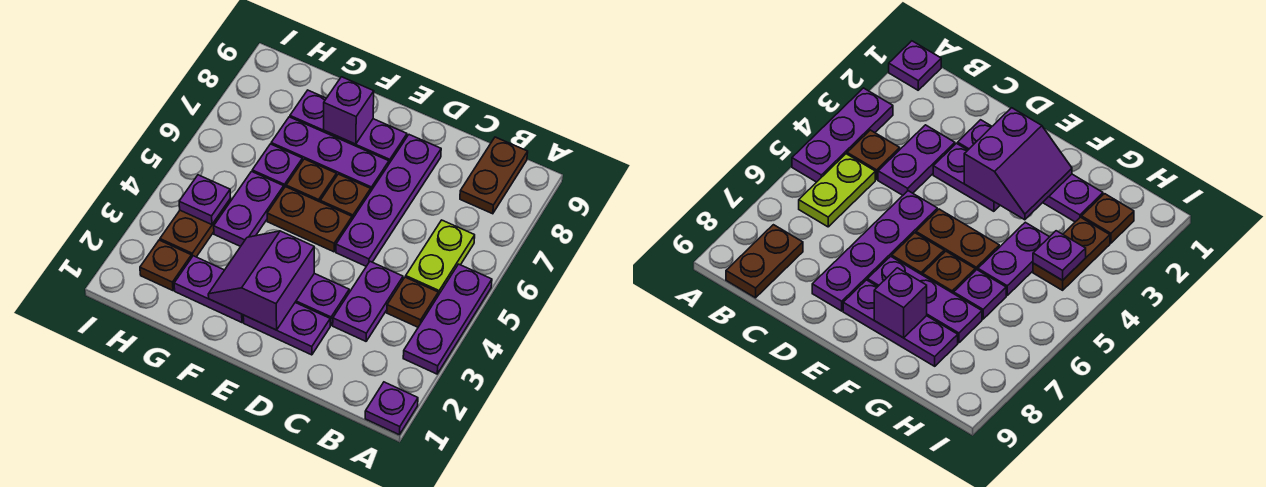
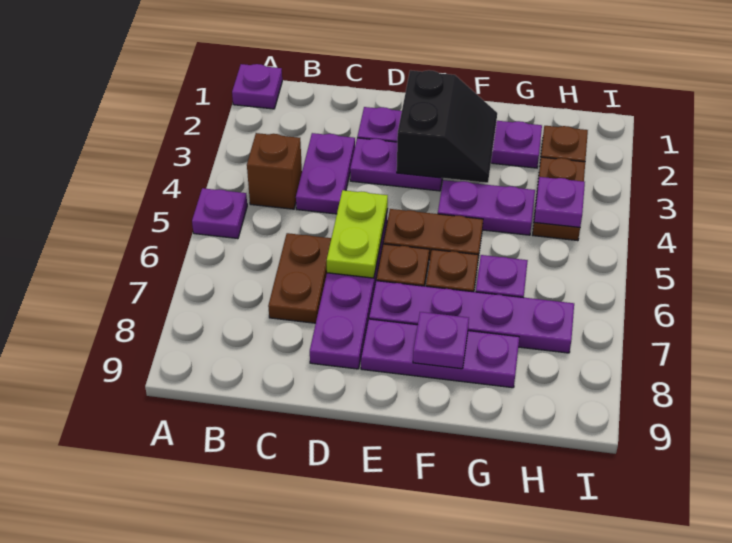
purple 1x3 plate [403,264,492,374] -> purple 1x1 plate [192,188,247,239]
brown 1x1 plate [387,277,438,327] -> brown 1x1 brick [247,133,302,209]
lime 1x2 plate [406,220,475,295] -> lime 1x2 plate moved to [327,190,388,278]
brown 1x2 plate [460,137,528,214] -> brown 1x2 plate moved to [268,233,331,323]
purple 2x2 slope [208,231,314,330] -> black 2x2 slope [397,70,497,183]
purple 1x3 plate [271,117,389,191] -> purple 1x4 plate [369,281,574,353]
purple 1x1 brick [324,77,374,144] -> purple 1x1 plate [413,312,469,369]
purple 1x2 plate [214,172,284,247] -> purple 1x2 plate turned to [438,180,535,235]

